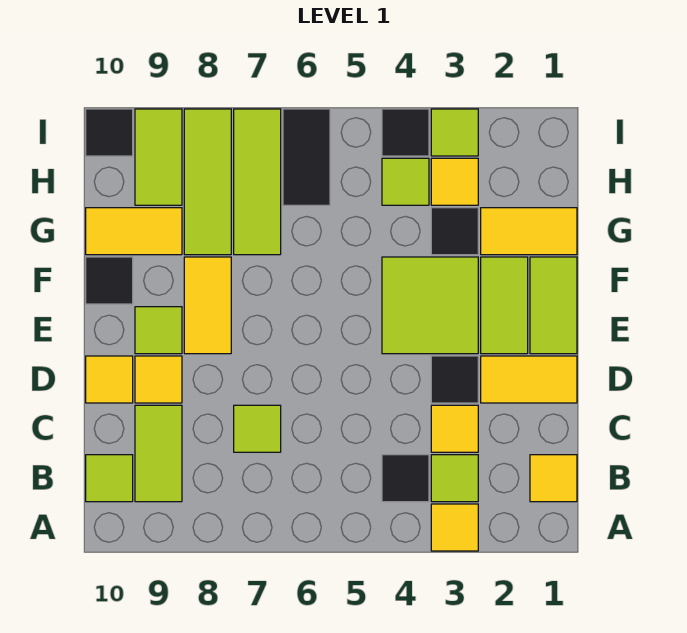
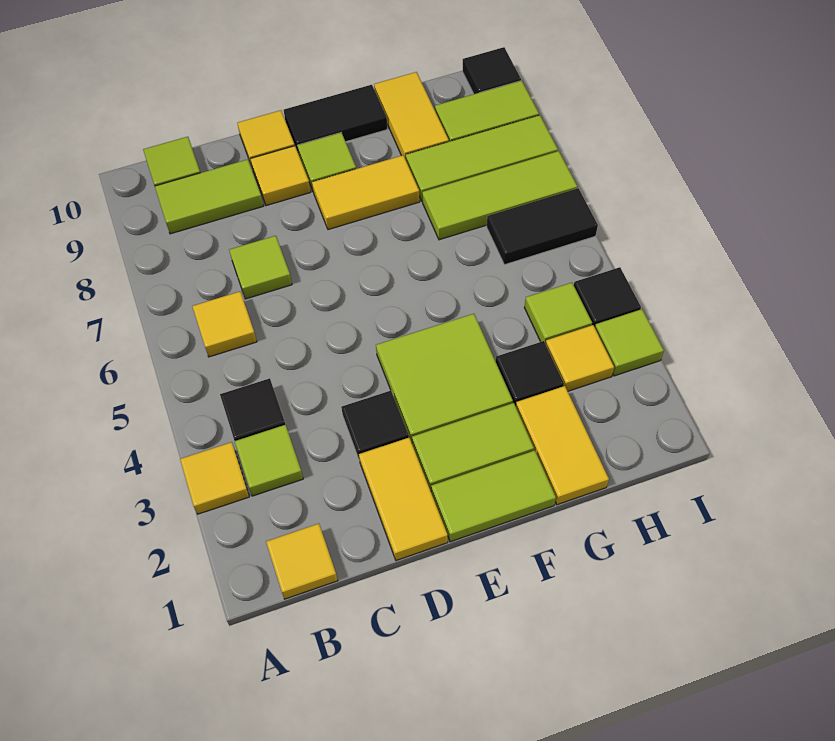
yellow 1x1 tile [431,405,478,452] -> yellow 1x1 tile moved to [192,292,257,357]
black 1x1 tile [86,257,133,304] -> black 1x2 tile [284,85,387,154]

